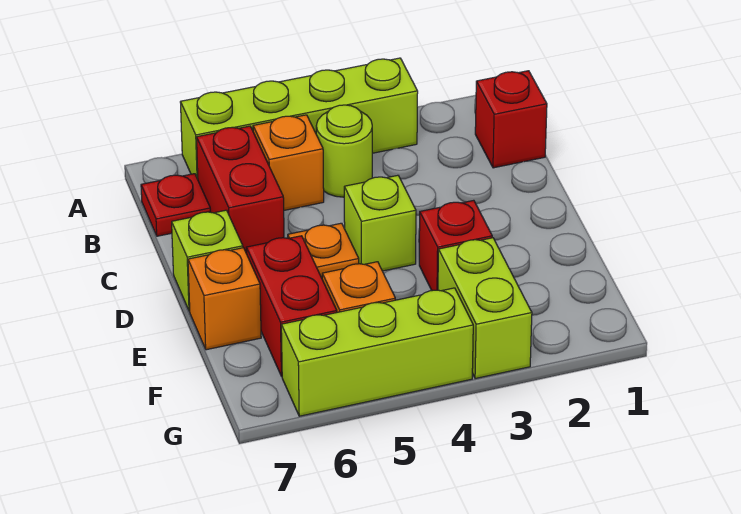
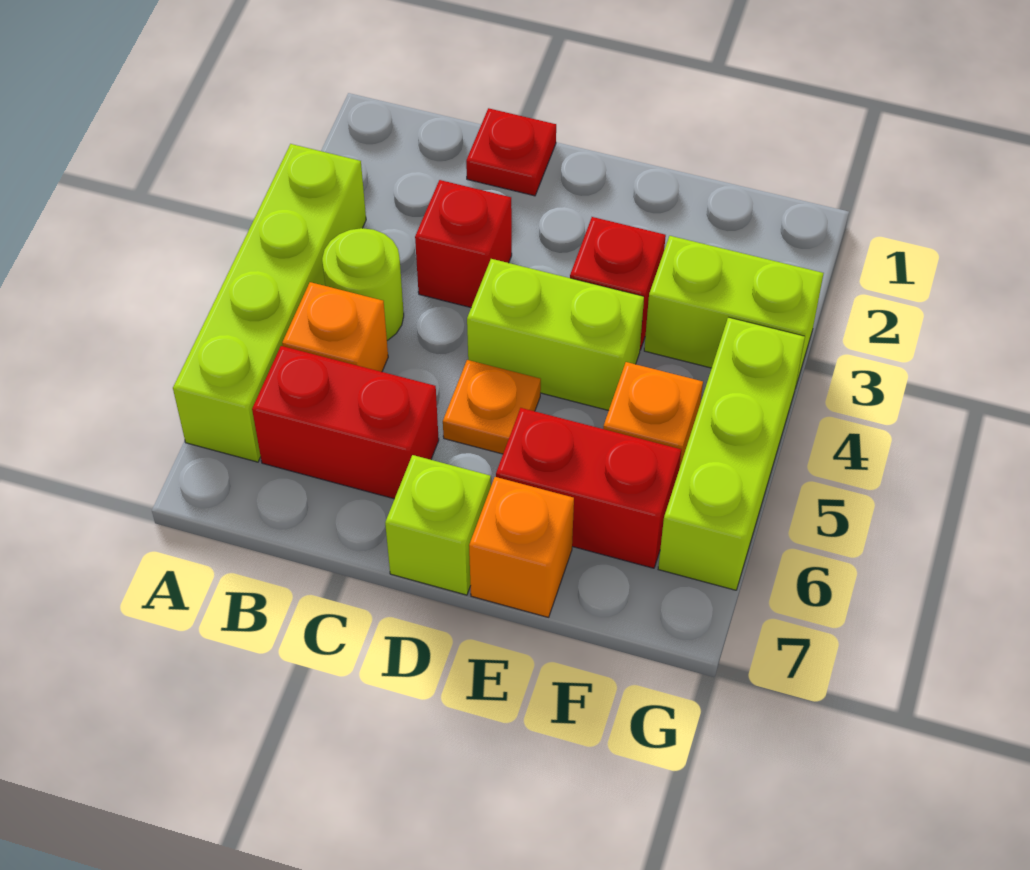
red 1x1 brick [475,71,547,168] -> red 1x1 brick moved to [415,180,512,307]
red 1x1 plate [141,174,210,236] -> red 1x1 plate moved to [466,108,556,196]
lime 1x1 brick [344,175,416,271] -> lime 1x2 brick [467,259,644,411]

